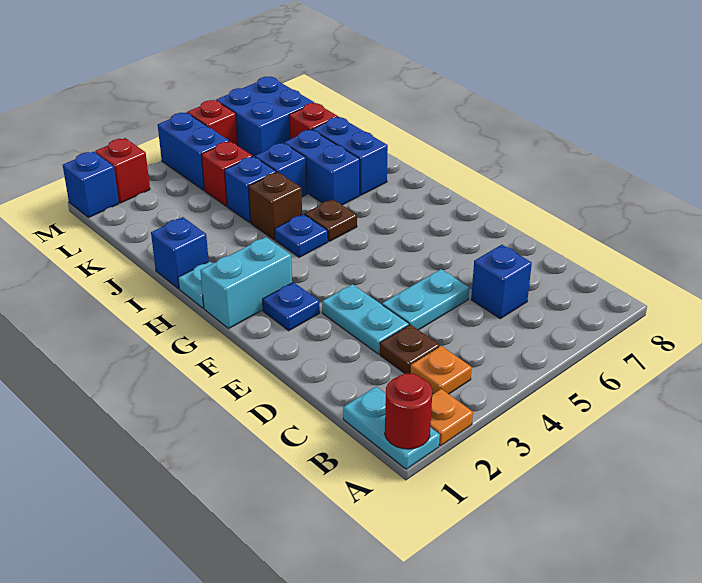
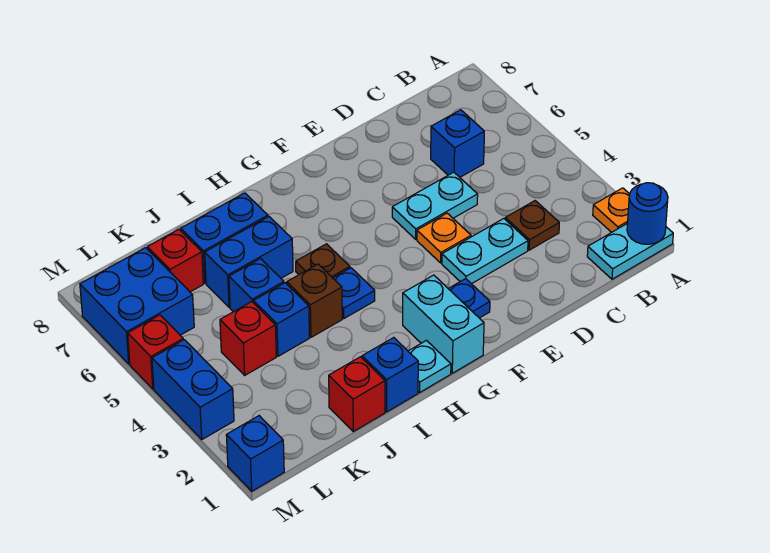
red 1x1 round brick [385,373,432,449] -> blue 1x1 round brick [627,183,668,244]
orange 1x1 plate [410,346,472,394] -> orange 1x1 plate moved to [417,213,471,263]
cyan 1x2 plate [382,269,469,330] -> cyan 1x2 plate turned to [392,172,478,239]
blue 1x2 brick [158,113,229,190] -> blue 1x2 brick turned to [152,340,234,439]
red 1x1 brick [95,138,150,203] -> red 1x1 brick moved to [329,357,385,432]

